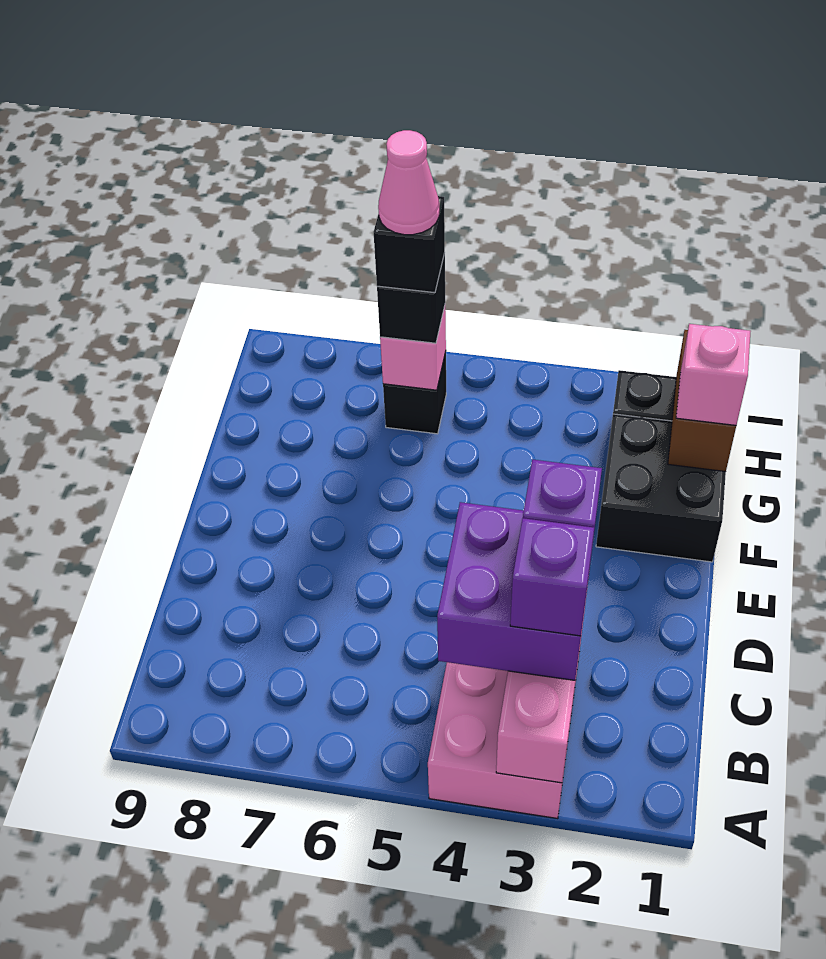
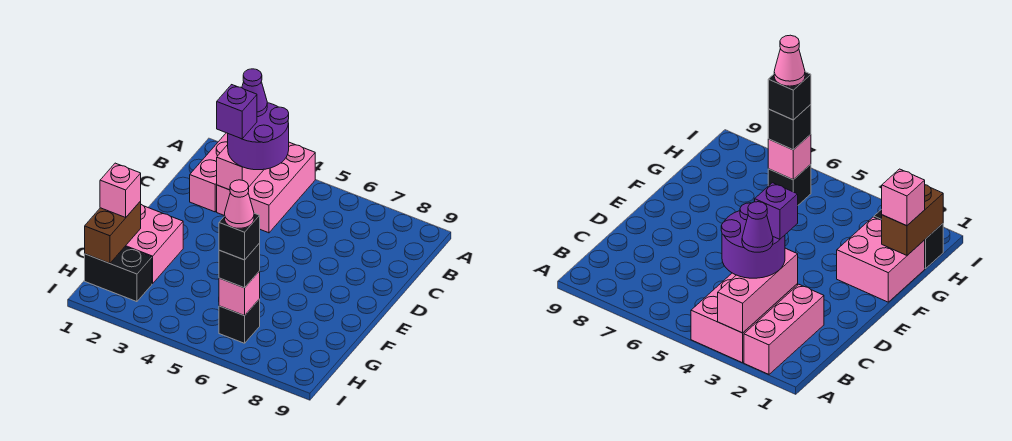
none -> pink 1x3 brick [190,133,228,212]
purple 2x2 brick [437,502,593,680] -> purple 2x2 round brick [228,103,289,170]
purple 1x1 brick [510,518,594,636] -> purple 1x1 cone [242,69,267,117]
black 2x2 brick [596,414,726,562] -> pink 2x2 brick [125,205,183,284]

